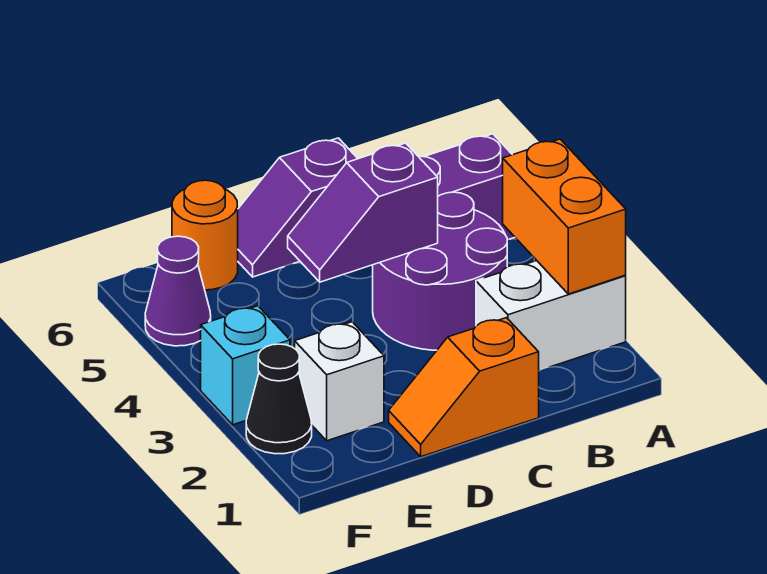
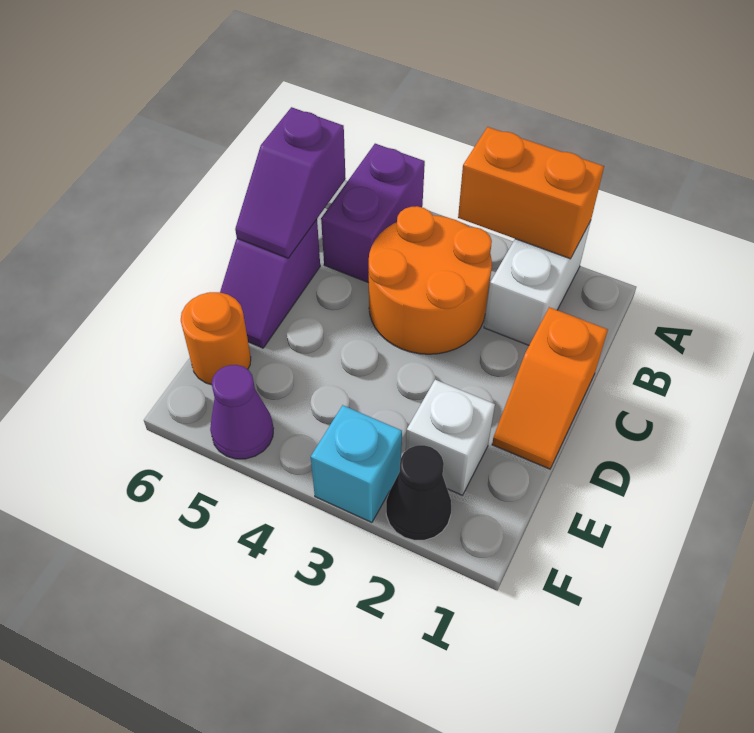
purple 2x2 round brick [373,192,507,350] -> orange 2x2 round brick [369,206,492,354]
purple 1x2 slope [288,143,438,282] -> purple 1x2 slope moved to [235,107,346,258]

